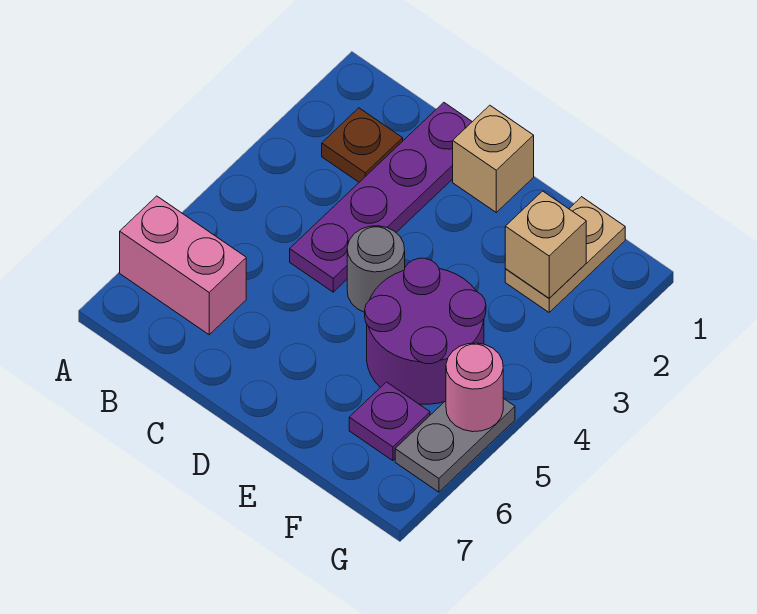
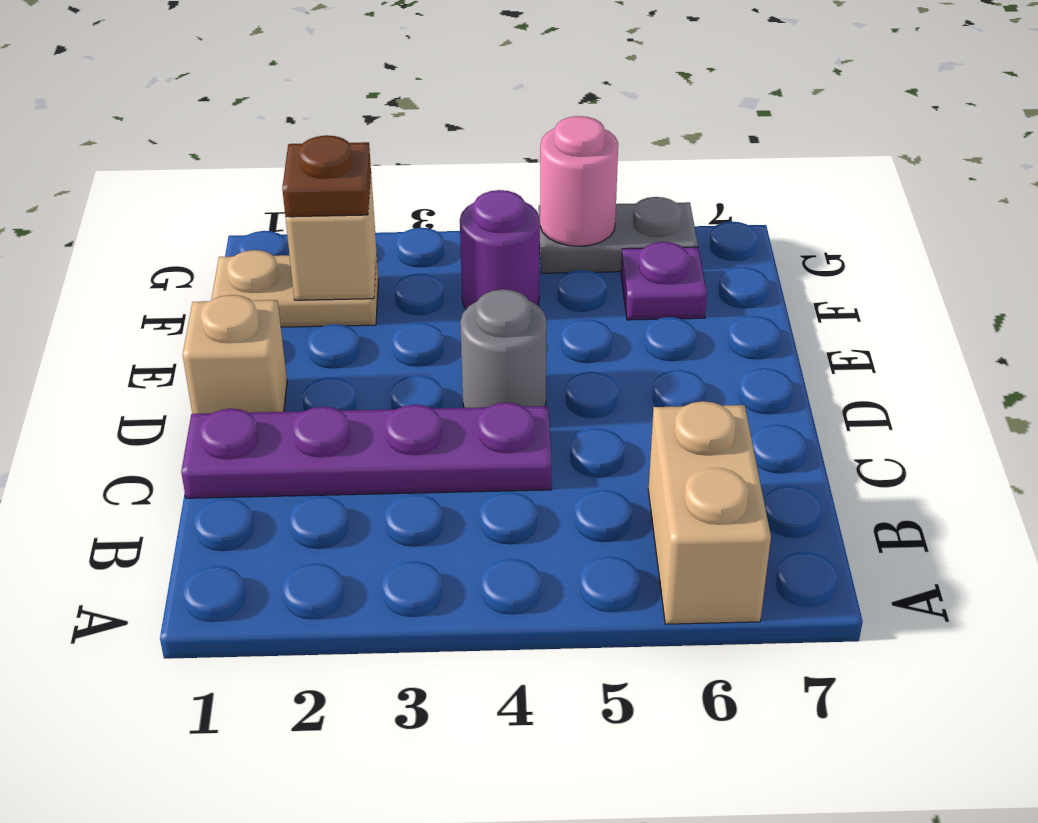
pink 1x2 brick [120,196,246,335] -> tan 1x2 brick [648,401,771,624]
brown 1x1 plate [322,108,403,182] -> brown 1x1 plate moved to [282,135,371,217]
purple 2x2 round brick [365,258,486,404] -> purple 1x1 round brick [460,190,540,309]

